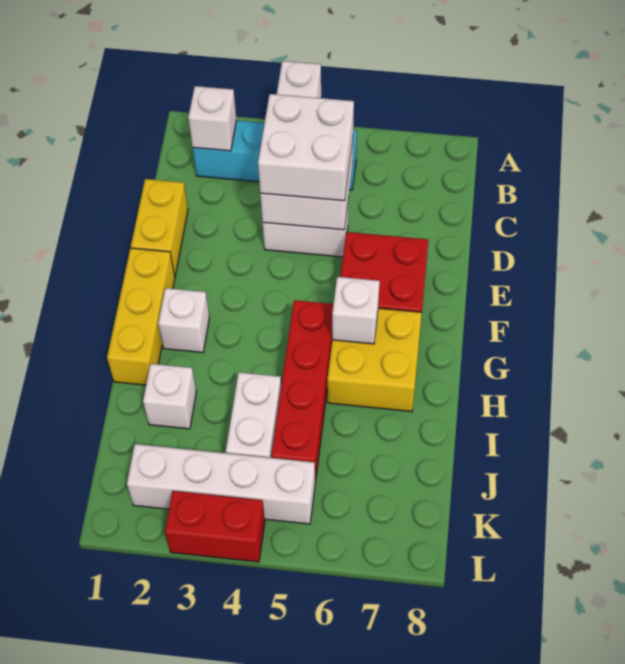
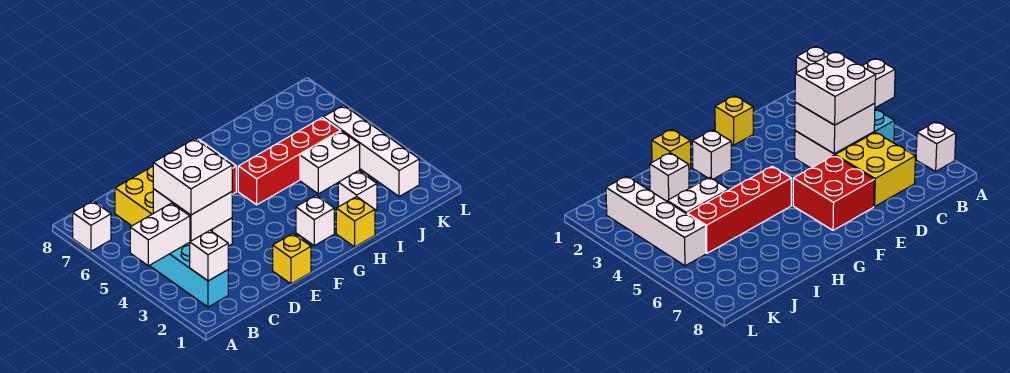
yellow 1x2 brick [131,179,188,276] -> yellow 1x1 brick [273,234,311,284]
yellow 1x3 brick [107,248,175,385] -> yellow 1x1 brick [336,196,375,247]
yellow 2x2 brick [327,308,422,411] -> yellow 2x2 brick moved to [115,166,153,226]
white 1x1 brick [332,277,380,344] -> white 1x1 brick moved to [73,201,111,251]
red 1x2 brick [165,491,265,562] -> none

